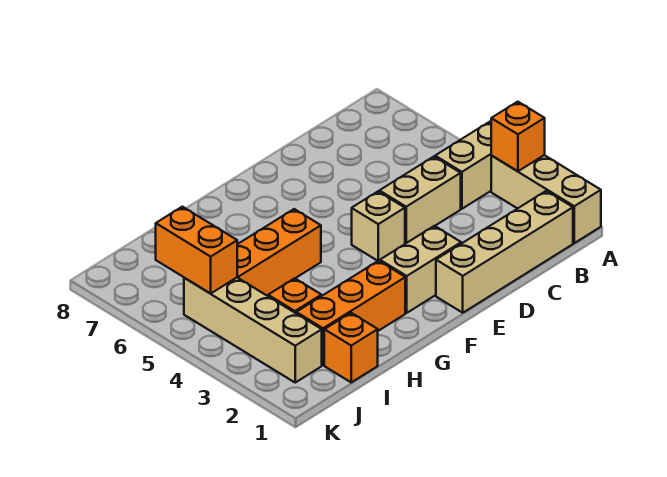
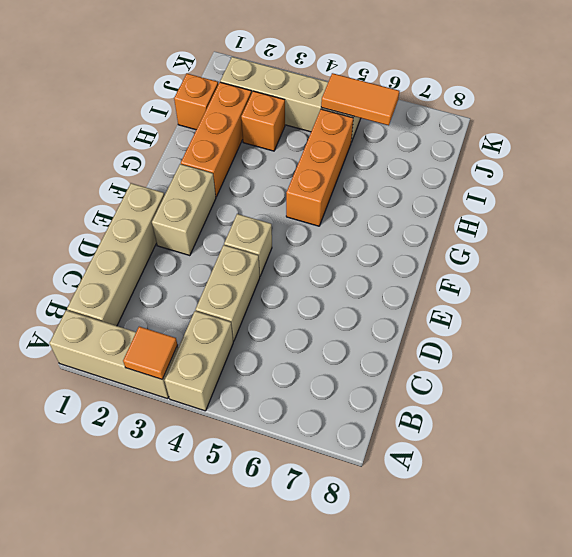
orange 1x1 brick [491,102,545,171] -> orange 1x1 tile [123,327,177,379]
orange 1x2 brick [156,207,237,294] -> orange 1x2 tile [321,73,399,125]

